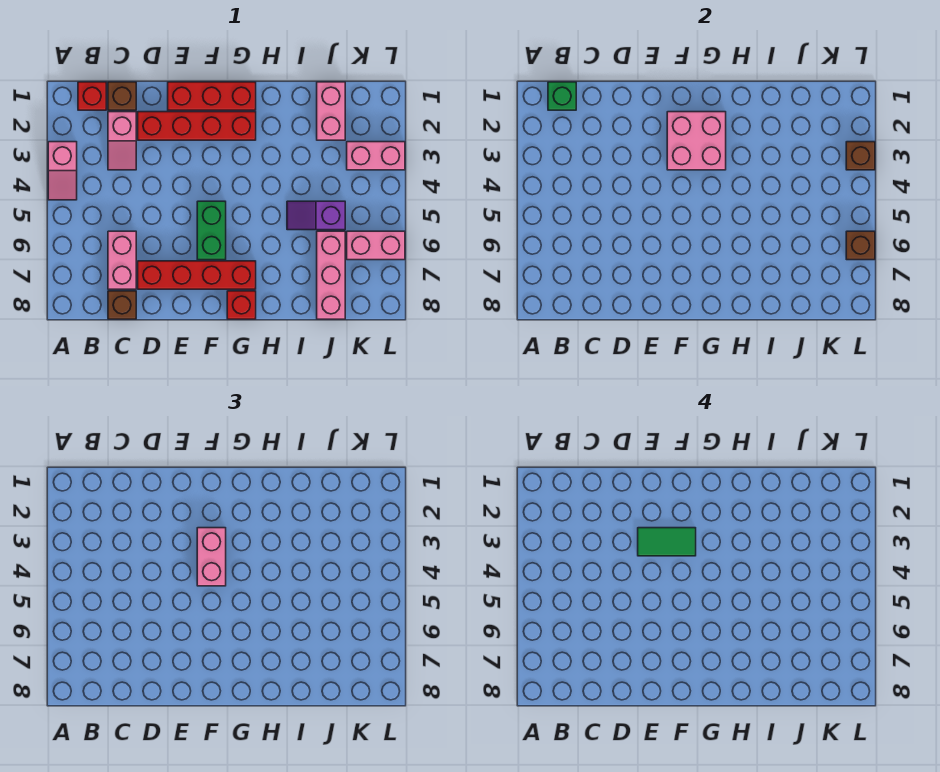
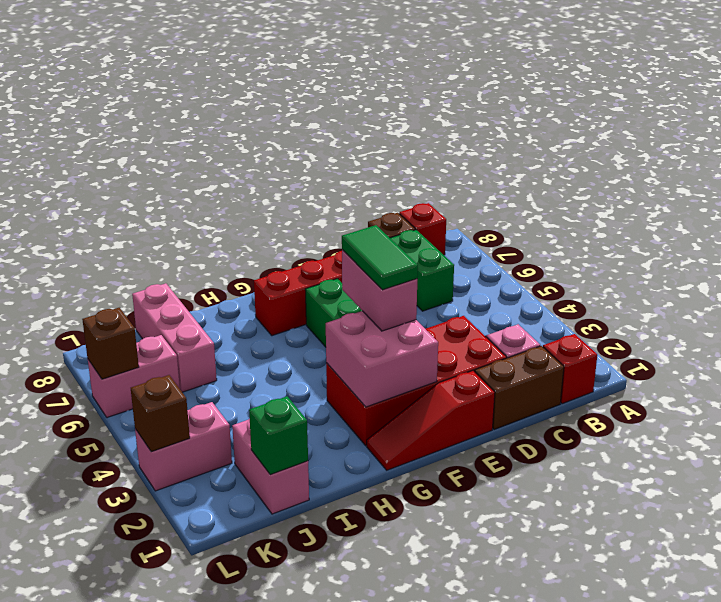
pink 1x2 slope [48,142,77,200] -> none
green 1x1 brick [548,82,576,110] -> green 1x1 brick moved to [249,396,308,475]
brown 1x1 brick [108,82,136,110] -> brown 1x2 brick [475,346,564,430]
pink 1x2 brick [108,231,136,289] -> green 1x2 brick [390,230,454,311]
red 1x4 brick [138,112,256,140] -> red 2x4 brick [326,316,507,446]
red 1x3 brick [168,82,256,110] -> red 1x3 slope [367,371,495,470]
green 1x2 tile [638,528,696,556] -> green 1x2 tile turned to [342,225,418,290]
red 1x1 brick [227,291,256,319] -> red 1x1 brick moved to [399,203,446,255]
purple 1x2 slope [287,201,345,230] -> none

